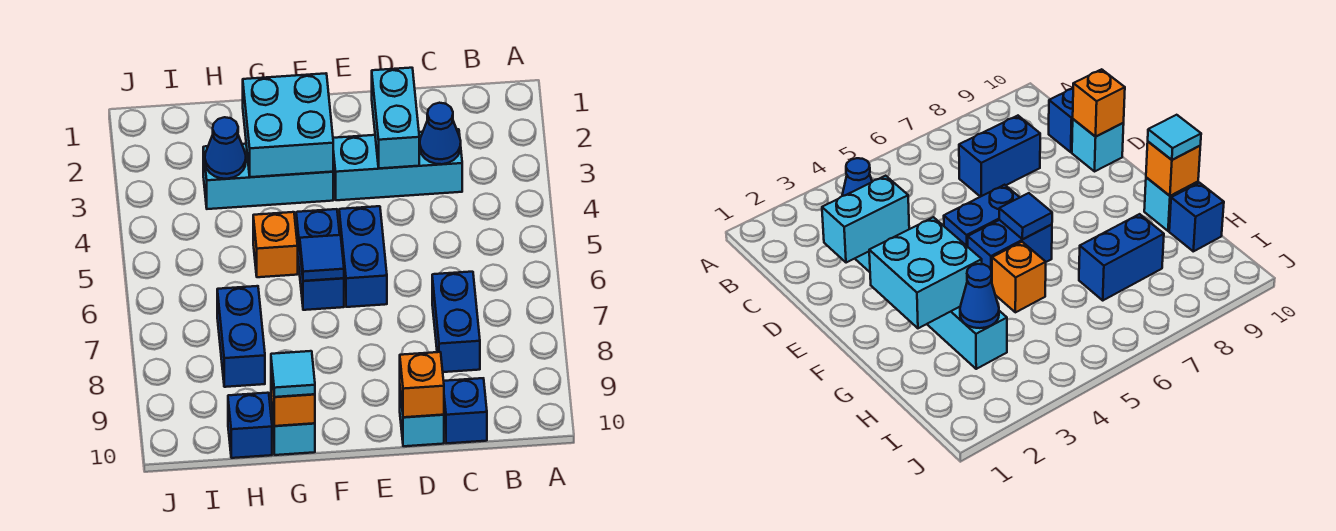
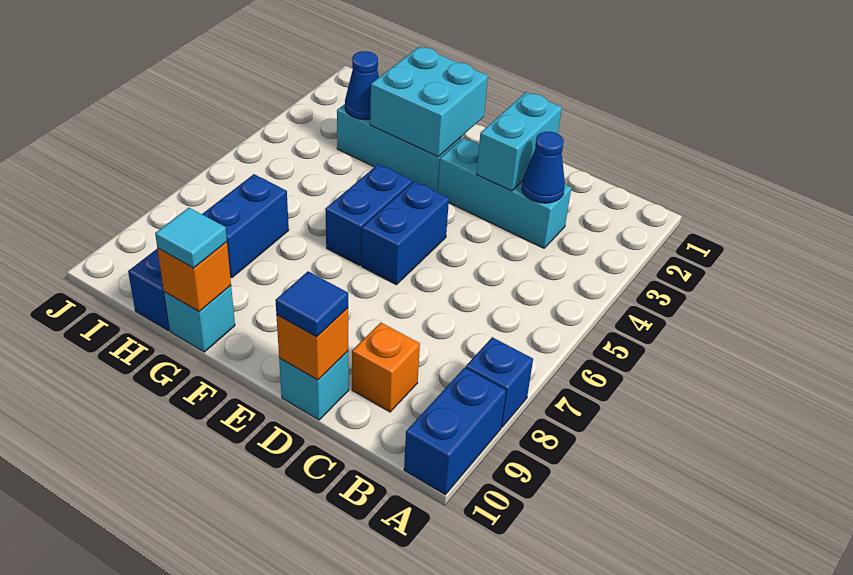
blue 1x2 brick [432,272,480,372] -> blue 1x2 brick moved to [404,368,506,495]
blue 1x1 brick [444,378,487,443] -> blue 1x1 brick moved to [466,337,533,427]
blue 1x1 tile [300,235,344,281] -> blue 1x1 tile moved to [276,271,348,337]
orange 1x1 brick [253,212,298,277] -> orange 1x1 brick moved to [352,323,420,412]

